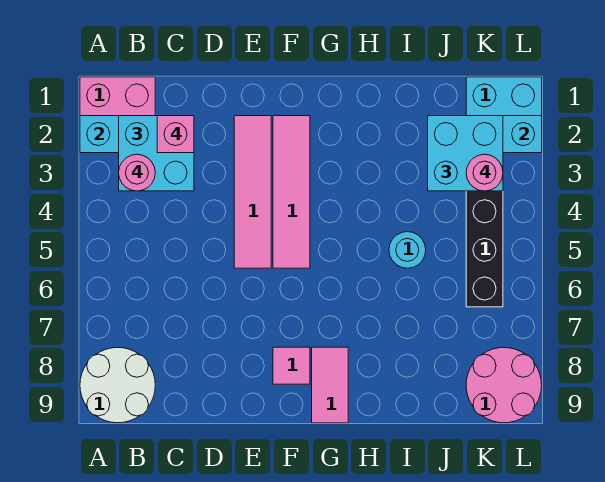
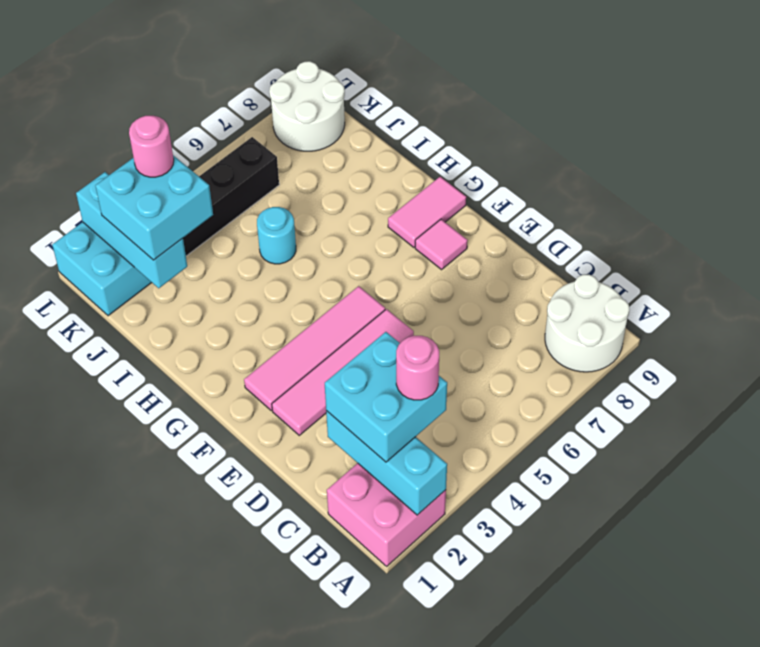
pink 1x1 brick [157,116,194,153] -> none
pink 2x2 round brick [466,348,542,423] -> white 2x2 round brick [269,61,345,151]

